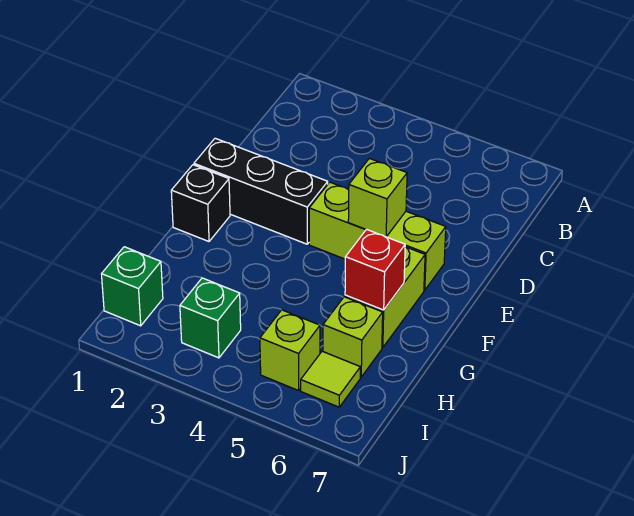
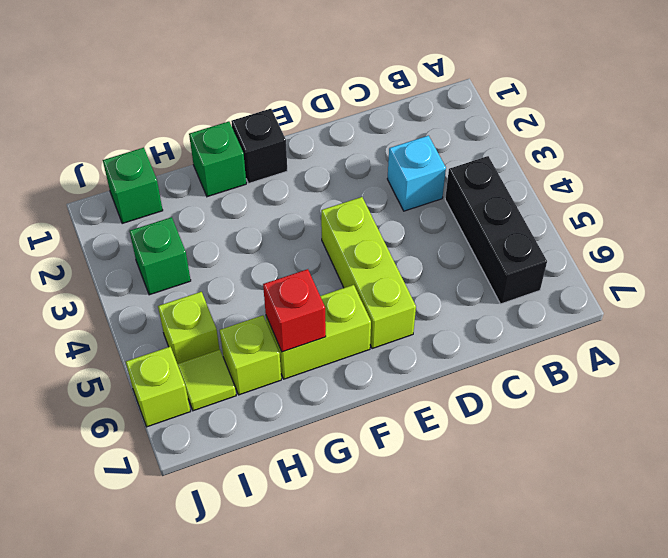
none -> cyan 1x1 brick [387,136,446,211]
black 1x3 brick [194,138,328,244] -> black 1x3 brick moved to [445,156,547,304]
lime 1x1 brick [348,158,407,237] -> lime 1x1 brick moved to [126,347,190,427]
none -> green 1x1 brick [189,121,246,197]

